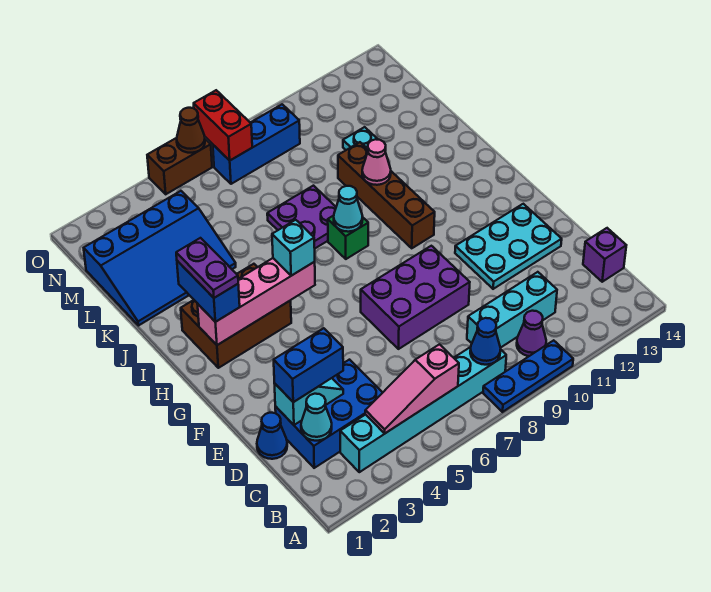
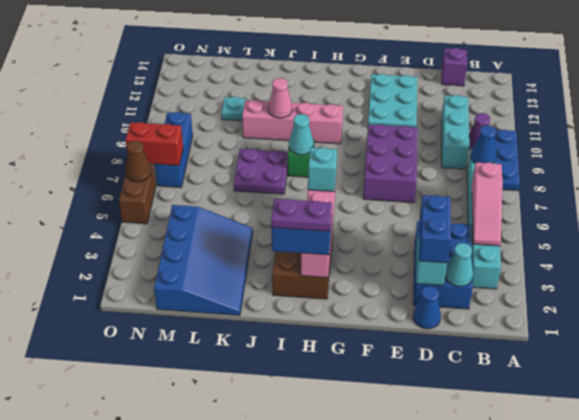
brown 1x4 brick [338,142,435,248] -> pink 1x4 brick [242,100,343,144]

